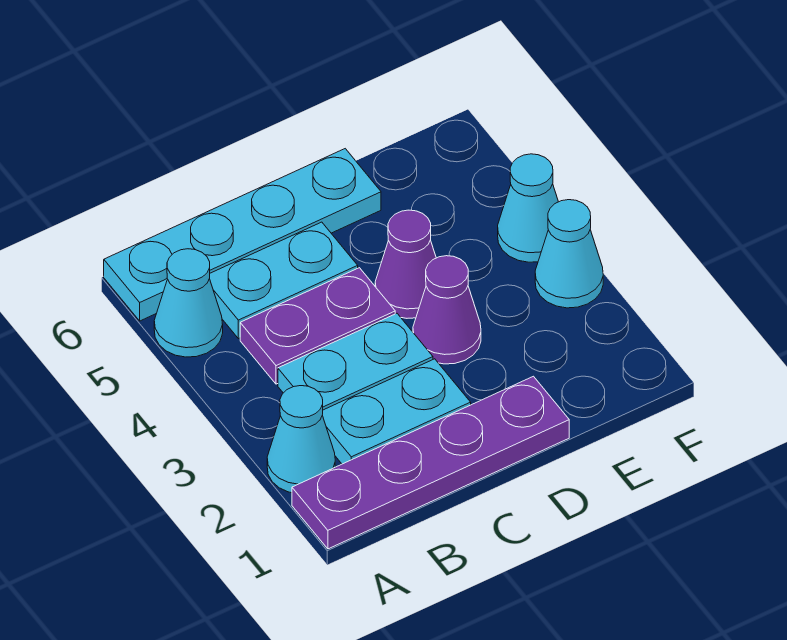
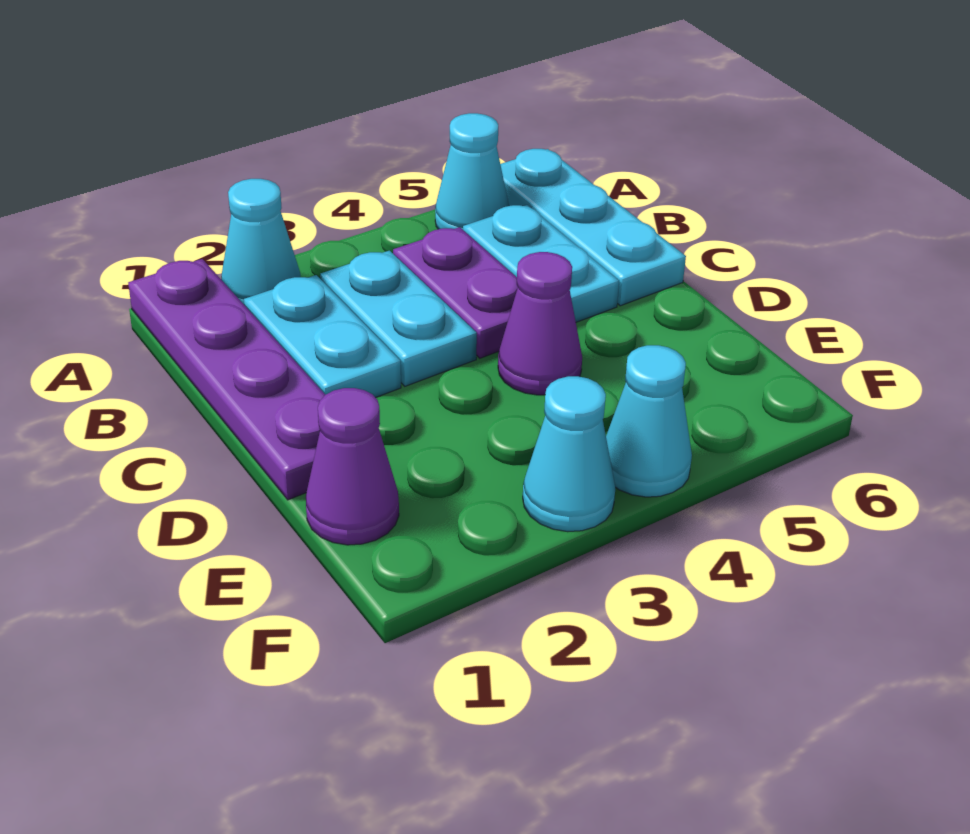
cyan 1x4 plate [104,149,381,321] -> cyan 1x3 plate [500,149,686,306]
purple 1x1 cone [413,256,481,364] -> purple 1x1 cone moved to [306,388,399,545]

